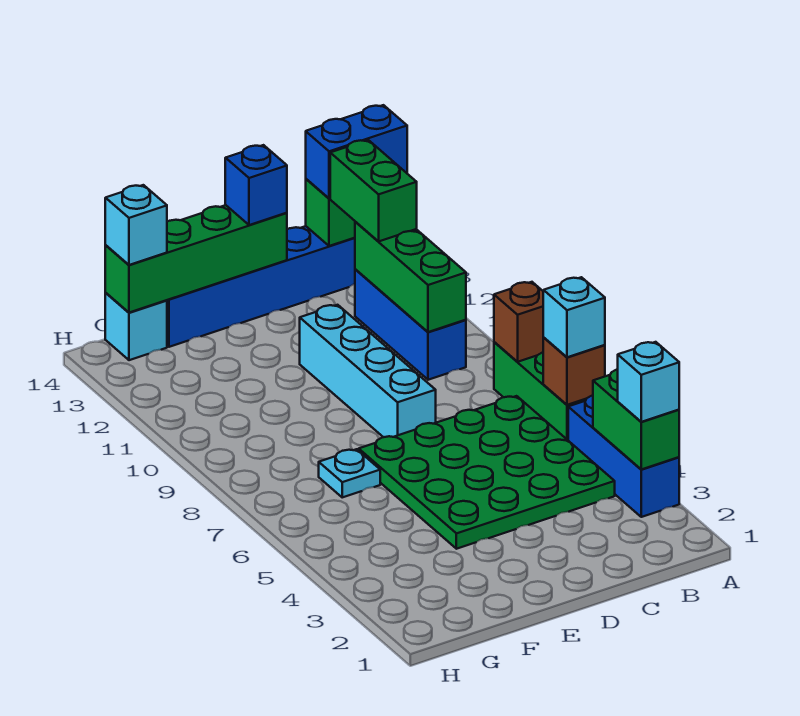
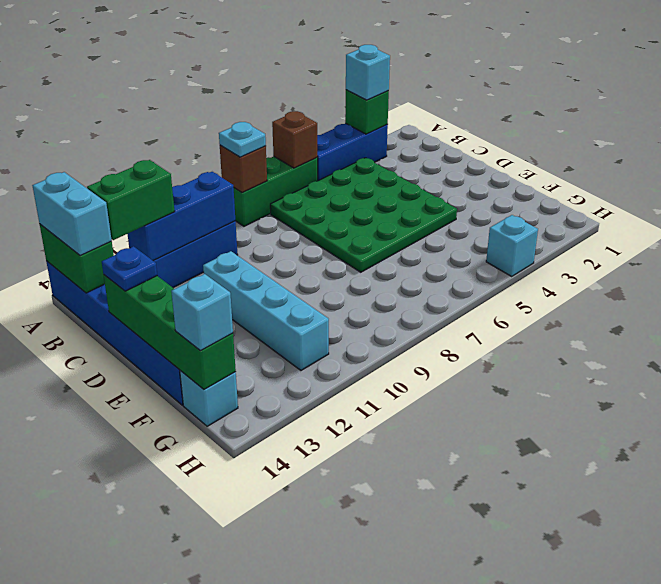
green 1x2 brick [593,369,679,469] -> green 1x1 brick [345,90,389,134]
cyan 1x1 brick [543,277,605,357] -> cyan 1x1 brick moved to [486,215,538,276]
blue 1x2 brick [306,105,407,198] -> cyan 1x2 brick [32,172,112,256]
green 1x3 brick [355,222,466,332] -> blue 1x3 brick [128,172,235,260]
cyan 1x4 brick [300,305,436,437] -> cyan 1x4 brick turned to [203,251,329,370]
blue 1x1 brick [225,145,287,225] -> blue 1x1 plate [102,246,157,291]
cyan 1x1 plate [319,449,380,497] -> cyan 1x1 plate moved to [219,122,266,157]

